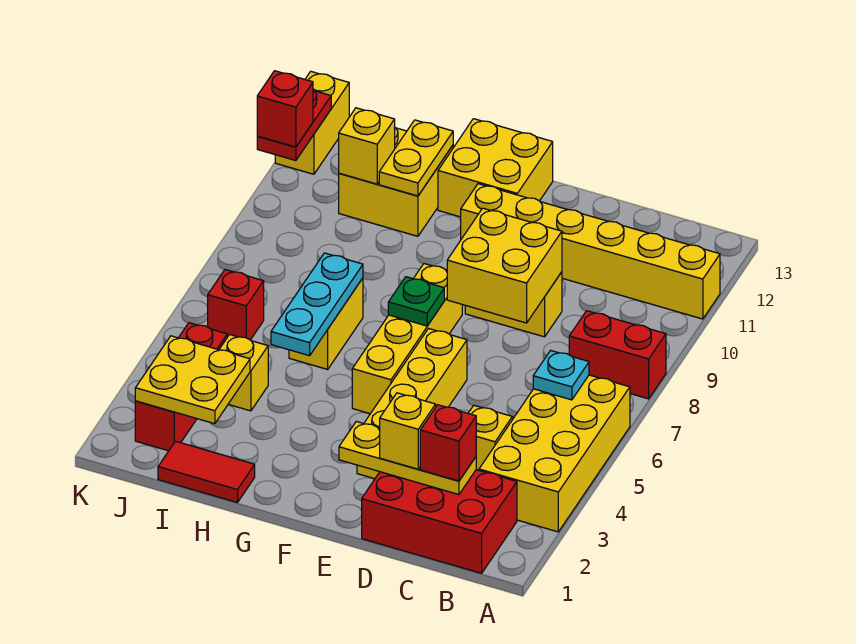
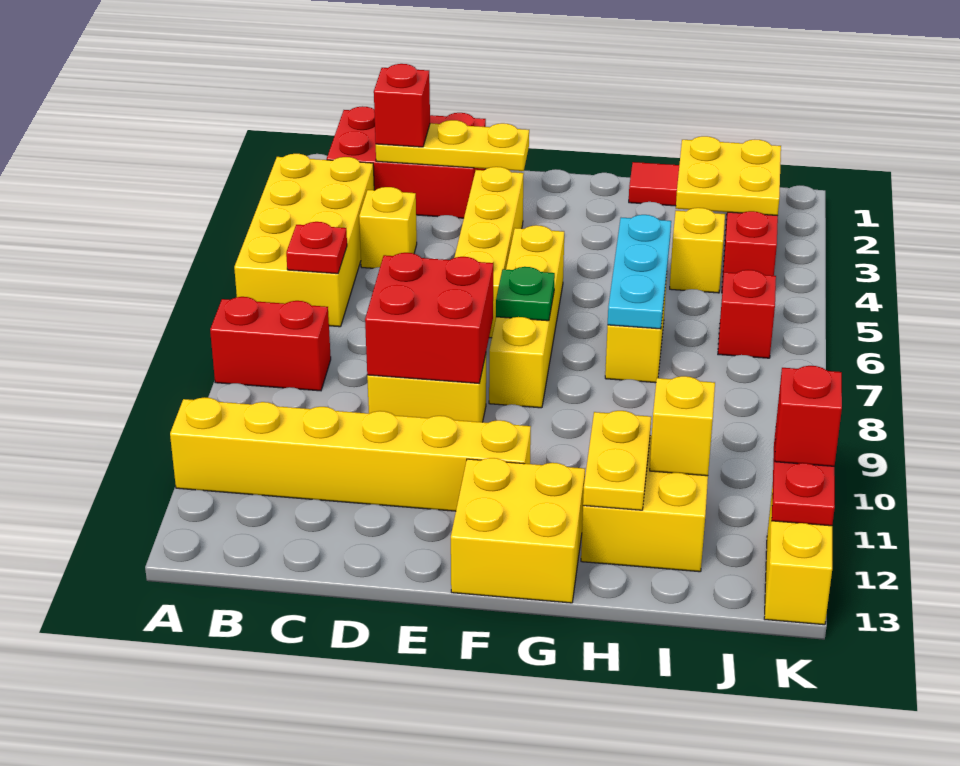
cyan 1x1 plate [533,350,589,400] -> red 1x1 plate [286,222,347,274]
yellow 1x1 brick [380,393,436,469] -> none
yellow 2x2 brick [447,208,562,323] -> red 2x2 brick [365,253,493,383]

